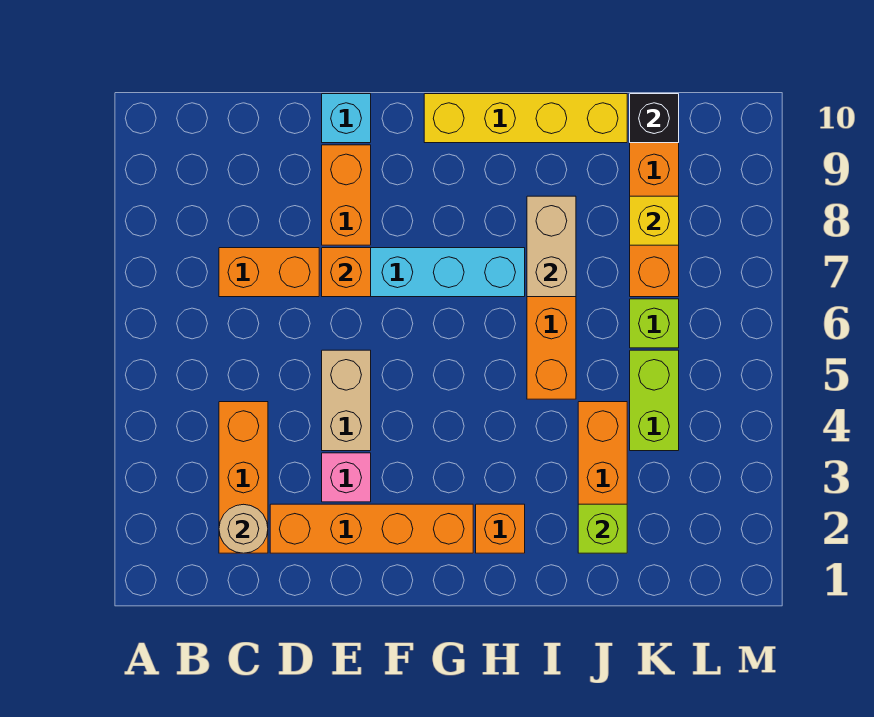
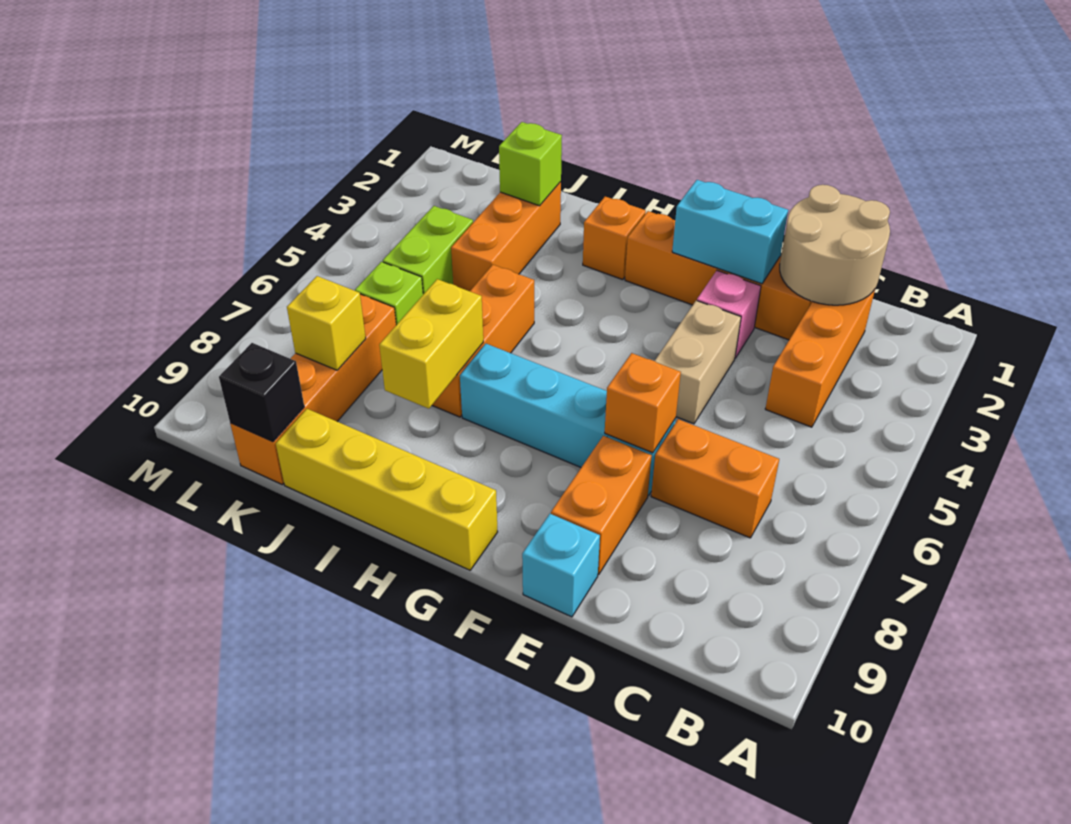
tan 1x1 round brick [219,504,268,553] -> tan 2x2 round brick [780,185,890,305]
none -> cyan 1x2 brick [672,180,788,284]
tan 1x2 brick [527,196,576,297] -> yellow 1x2 brick [379,279,483,409]

